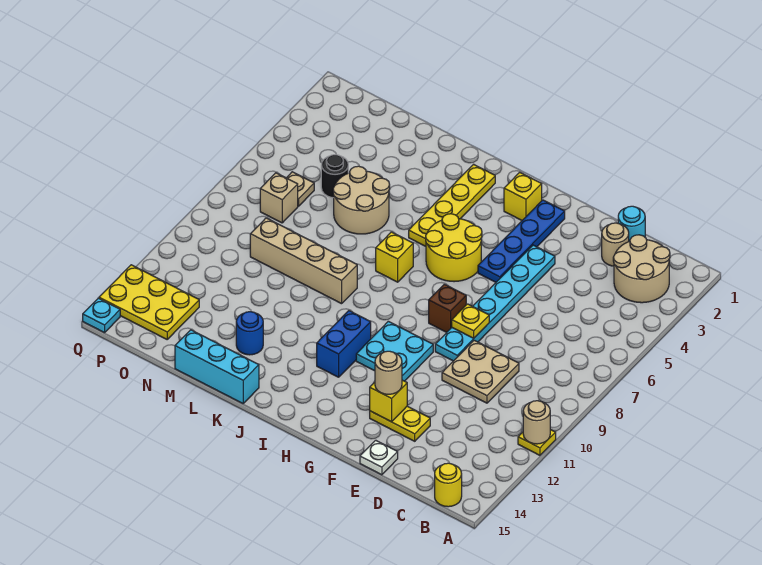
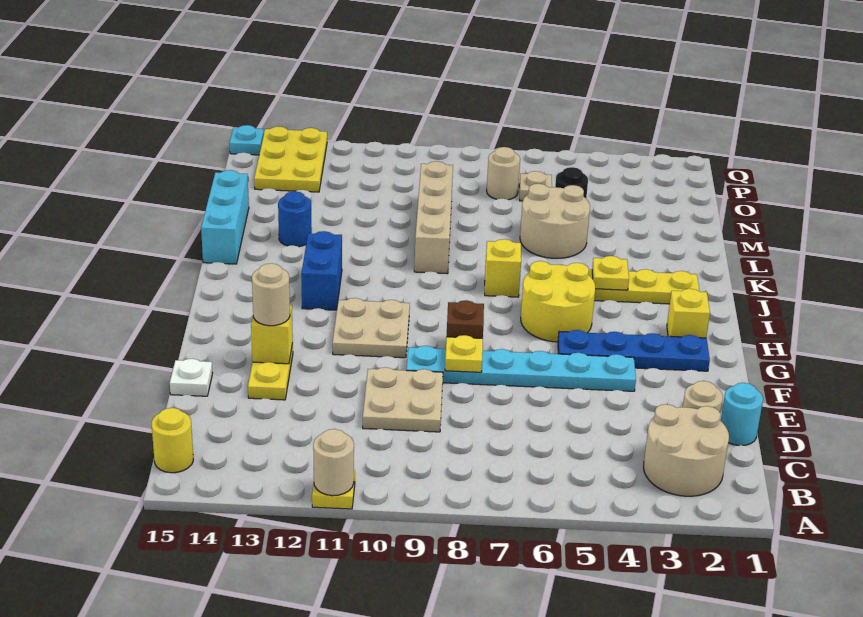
cyan 2x2 plate [356,321,433,381] -> tan 2x2 plate [332,298,410,358]
blue 1x2 brick [317,311,371,377] -> blue 1x2 brick turned to [301,231,342,310]
none -> yellow 1x1 plate [592,256,629,290]
tan 1x1 brick [260,173,298,223] -> tan 1x1 round brick [487,147,520,200]

